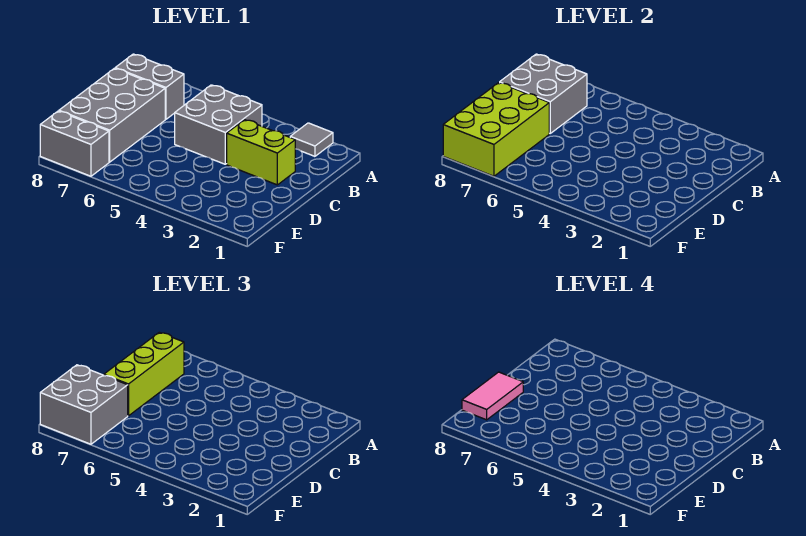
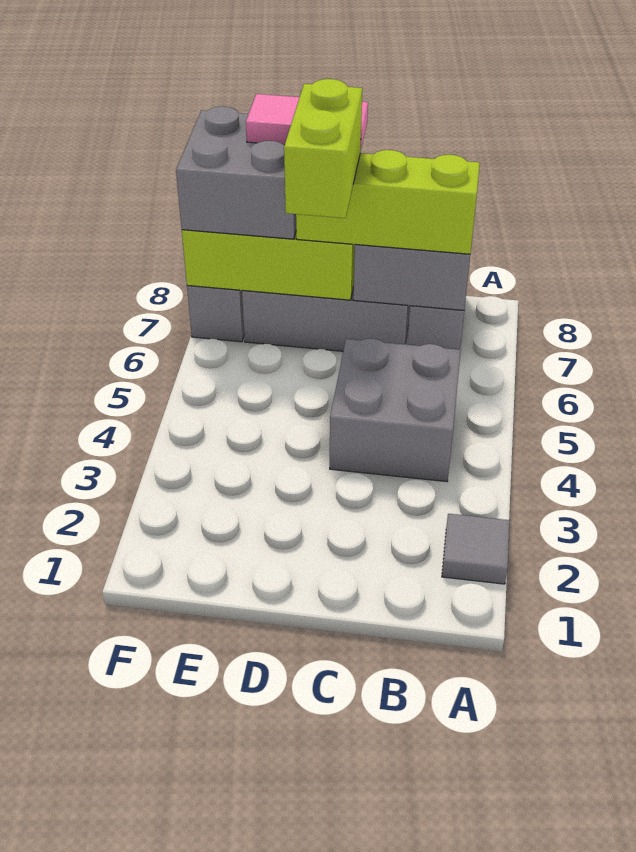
lime 1x2 brick [227,120,295,185] -> lime 1x2 brick moved to [284,79,362,218]

